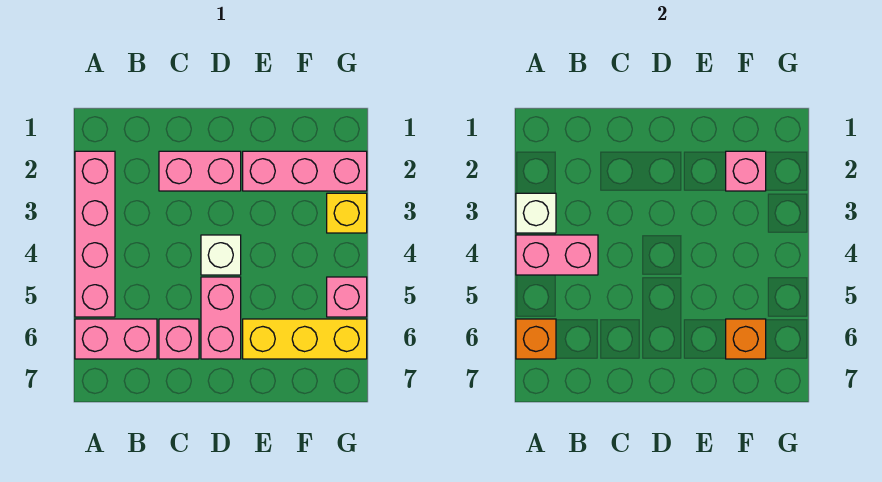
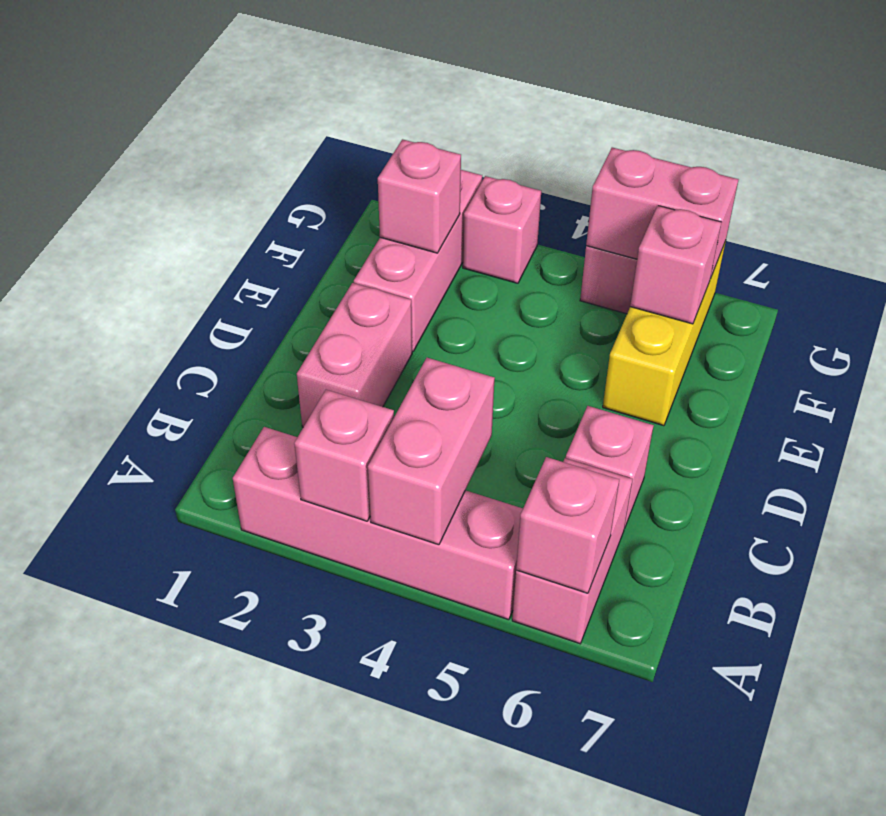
white 1x1 brick [516,193,556,233] -> pink 1x1 brick [294,390,394,521]
orange 1x1 brick [516,319,556,359] -> pink 1x1 brick [516,457,619,593]
white 1x1 brick [201,235,241,275] -> none
pink 1x2 brick [201,277,241,359] -> pink 1x2 brick moved to [586,148,739,279]
orange 1x1 brick [726,319,766,359] -> pink 1x1 brick [630,206,721,324]
yellow 1x1 brick [327,193,367,233] -> pink 1x1 brick [463,176,541,283]

